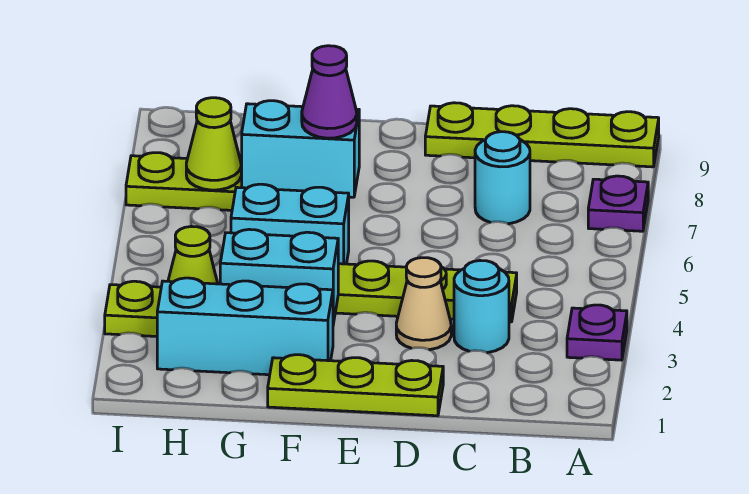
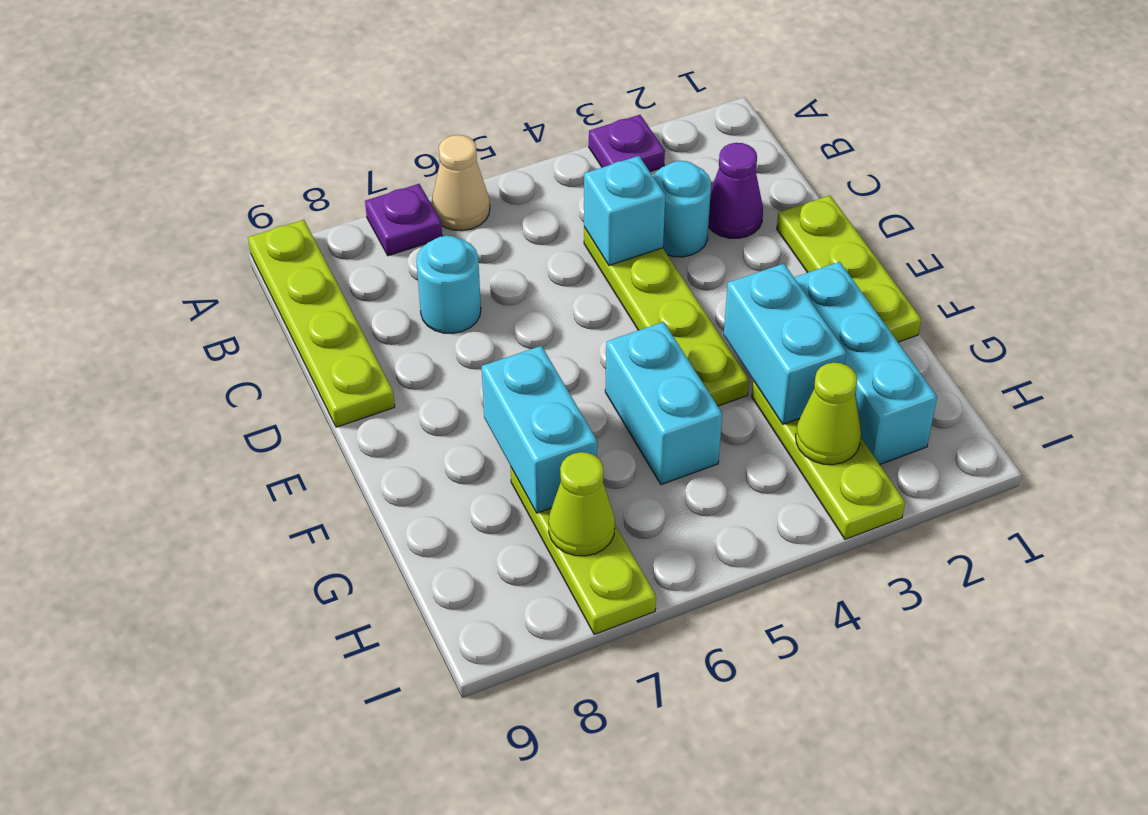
none -> cyan 1x1 brick [584,156,665,265]
tan 1x1 cone [396,258,451,350] -> tan 1x1 cone moved to [432,135,490,231]
purple 1x1 cone [302,46,357,138] -> purple 1x1 cone moved to [708,143,763,238]

